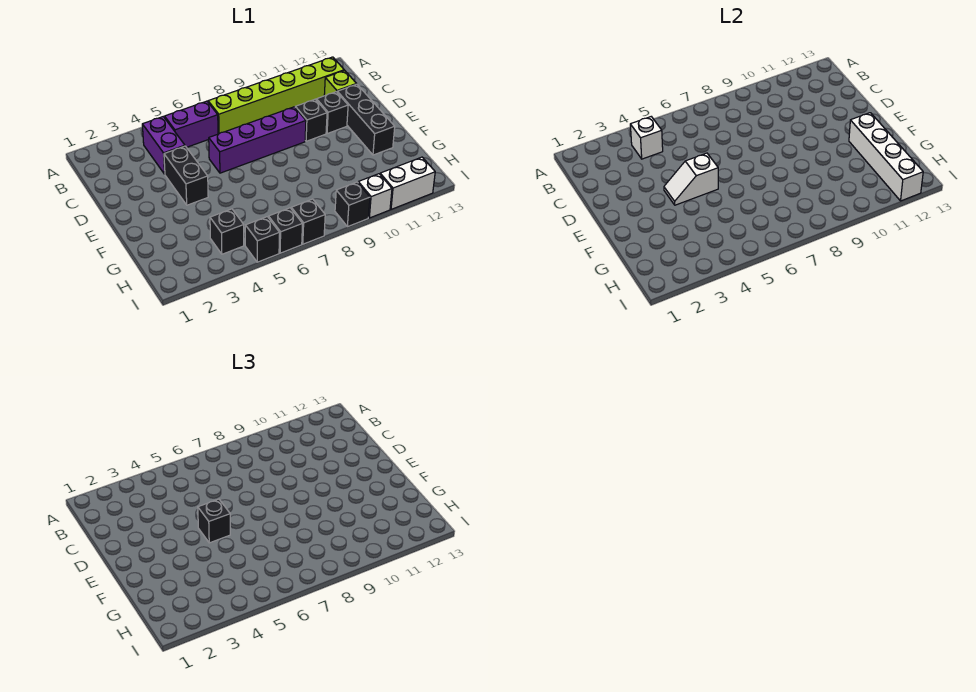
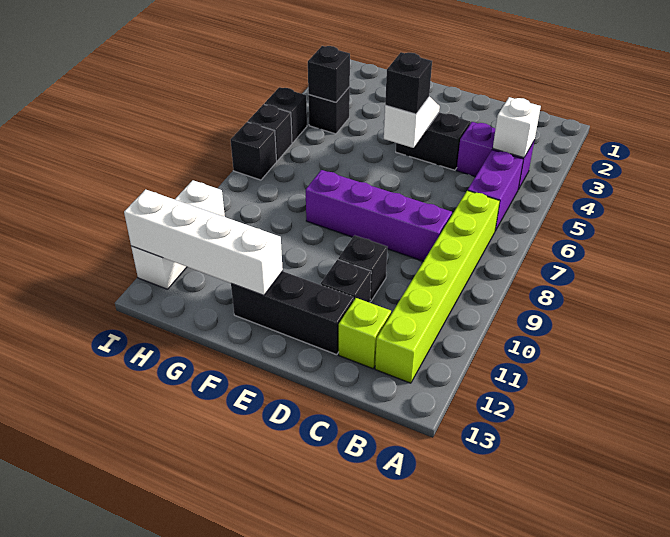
purple 1x4 brick [209,107,306,173] -> purple 1x4 brick turned to [306,170,452,261]
black 1x1 brick [335,182,370,227] -> black 1x1 brick moved to [308,46,350,102]

